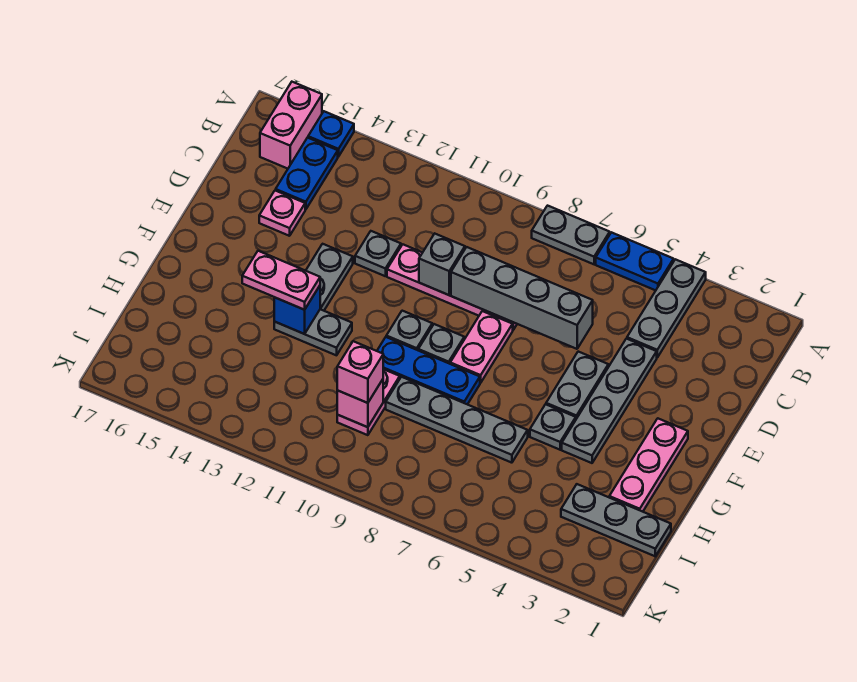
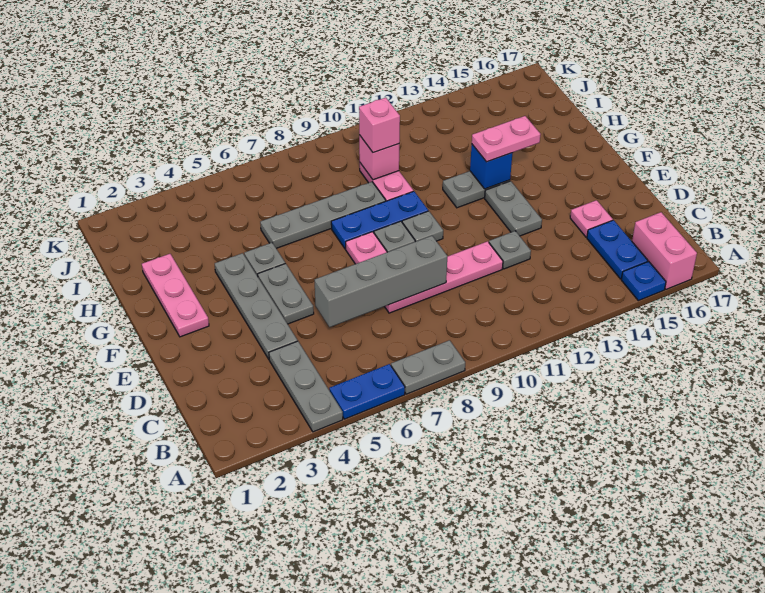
grey 1x1 brick [419,234,465,295] -> none
grey 1x3 plate [561,484,671,556] -> none

